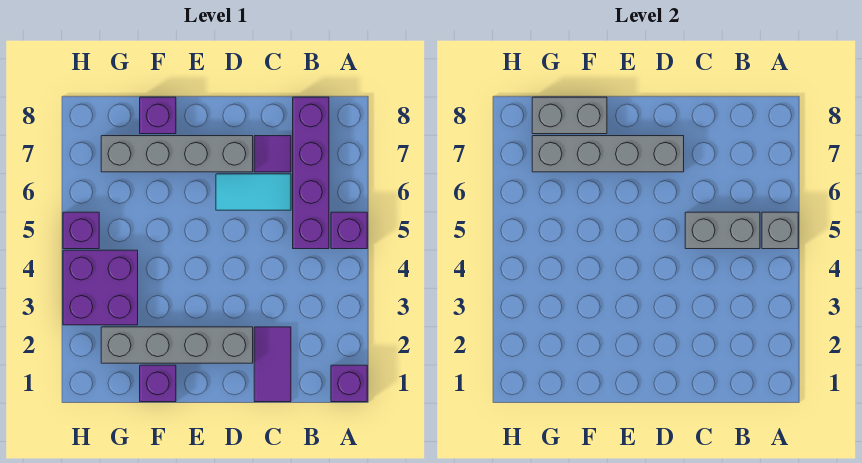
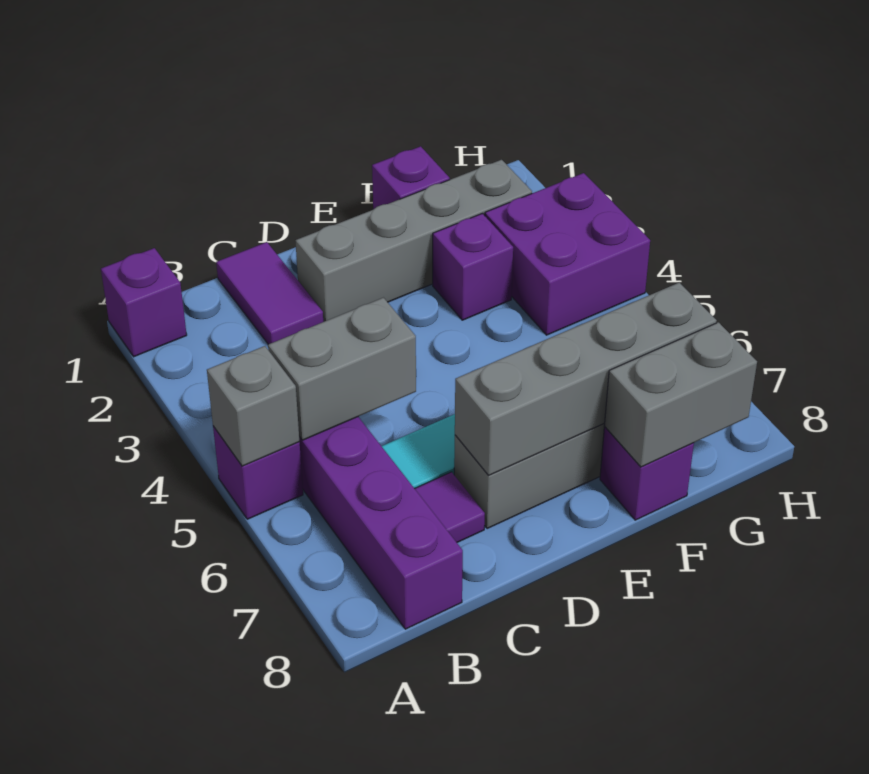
purple 1x1 brick [63,212,99,249] -> purple 1x1 brick moved to [433,213,513,320]

